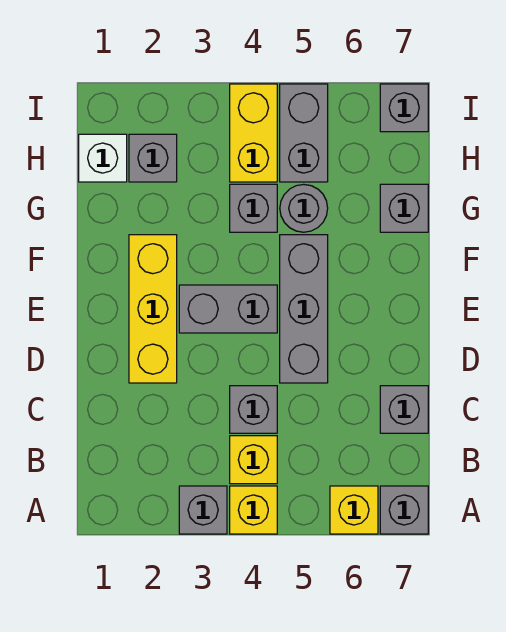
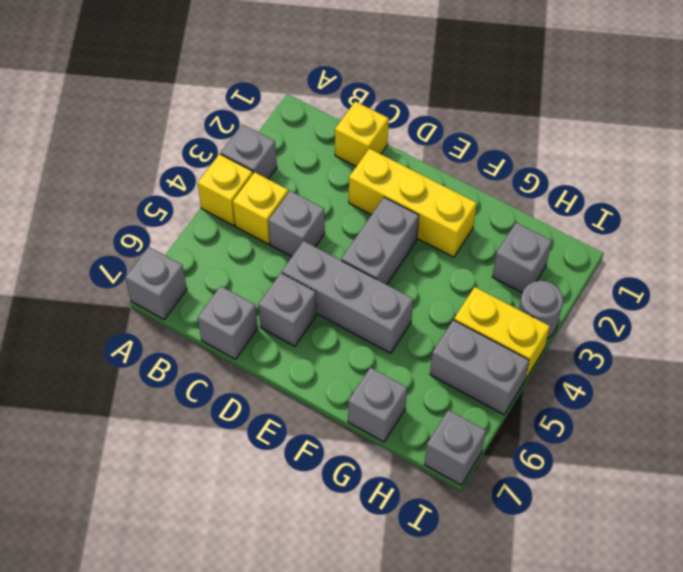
yellow 1x1 brick [330,486,378,534] -> yellow 1x1 brick moved to [335,101,389,166]
grey 1x1 brick [230,184,277,232] -> grey 1x1 brick moved to [258,273,316,346]
grey 1x1 round brick [280,184,328,232] -> grey 1x1 round brick moved to [519,281,563,338]
white 1x1 brick [79,134,127,182] -> none

